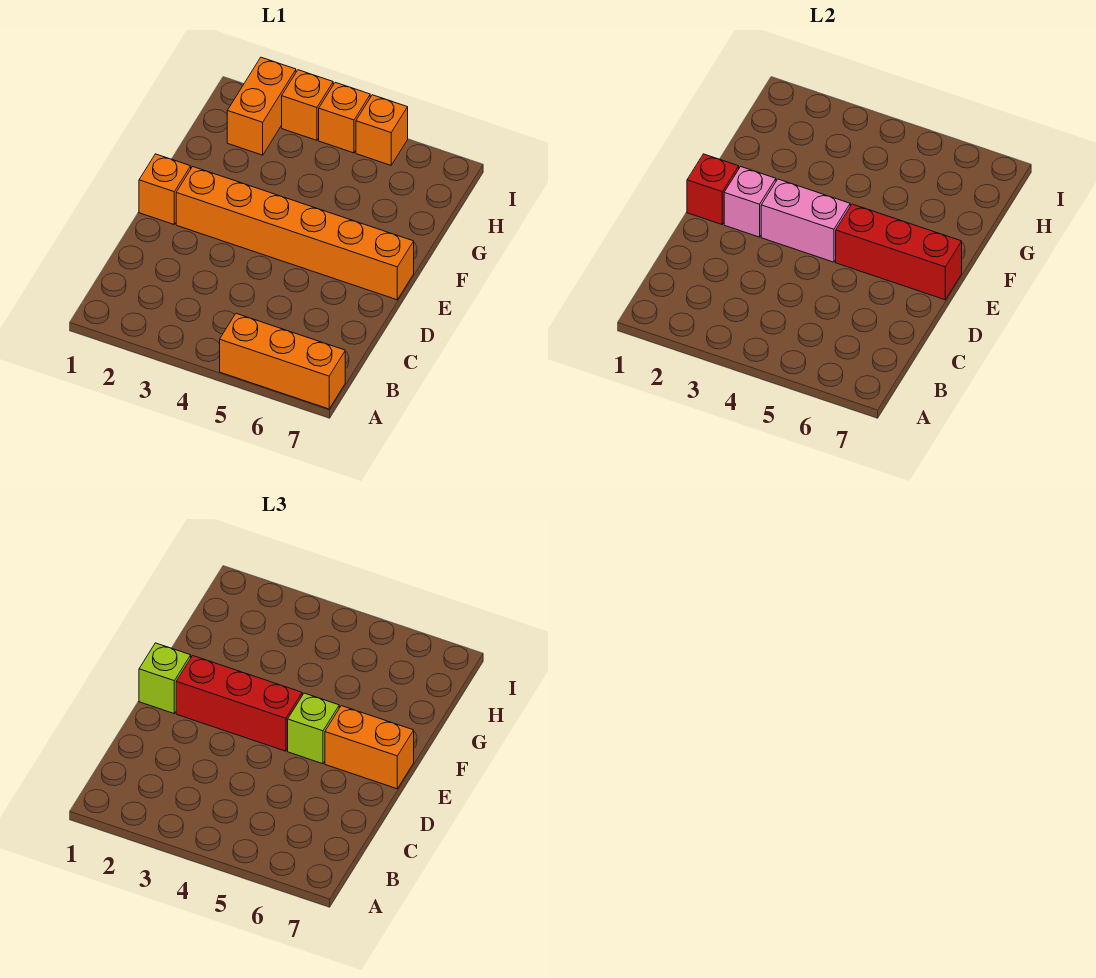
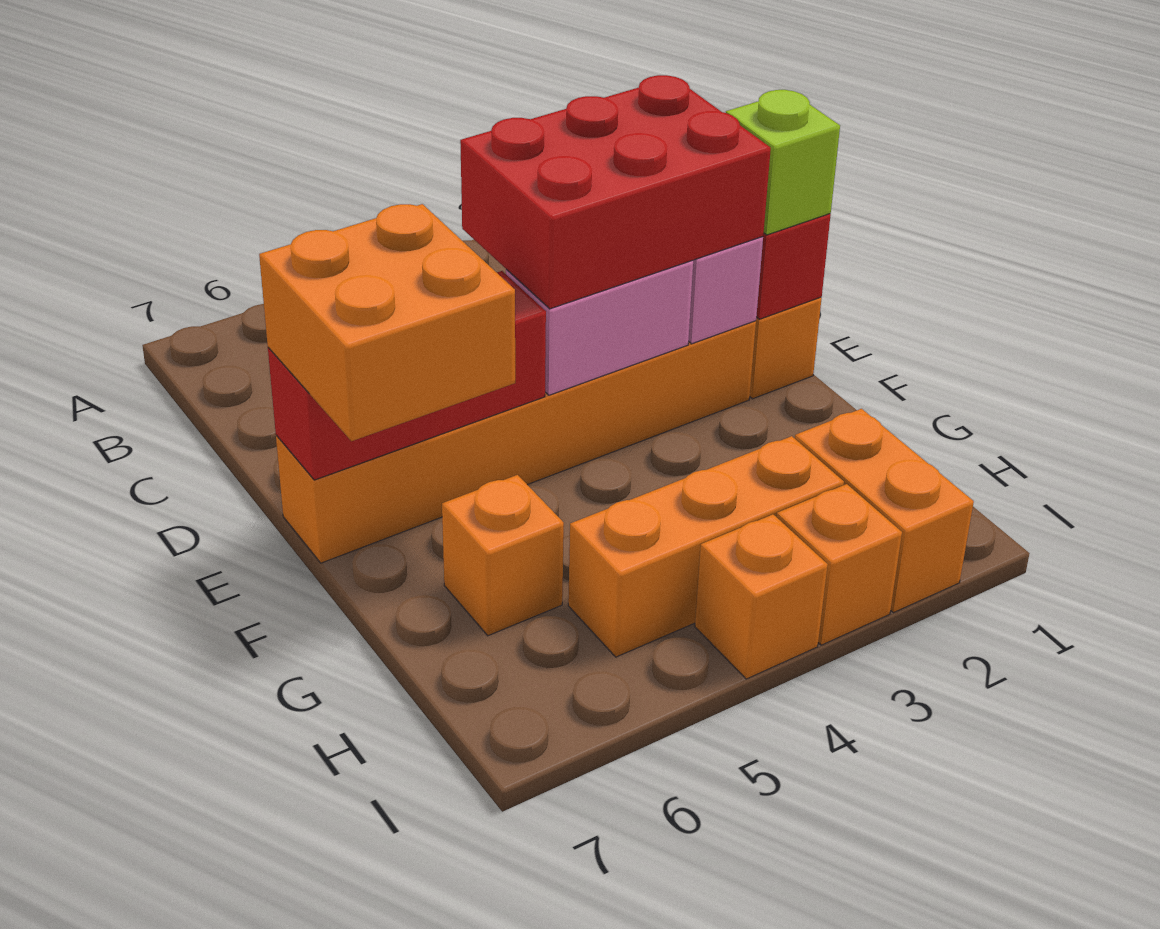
orange 1x3 brick [220,314,345,409] -> orange 1x3 brick moved to [568,436,844,657]
red 1x3 brick [176,656,302,751] -> red 2x3 brick [460,75,771,309]
lime 1x1 brick [288,693,339,764] -> none
orange 1x2 brick [325,706,414,789] -> orange 2x2 brick [259,204,515,441]
orange 1x1 brick [356,95,408,165] -> orange 1x1 brick moved to [442,475,564,636]

